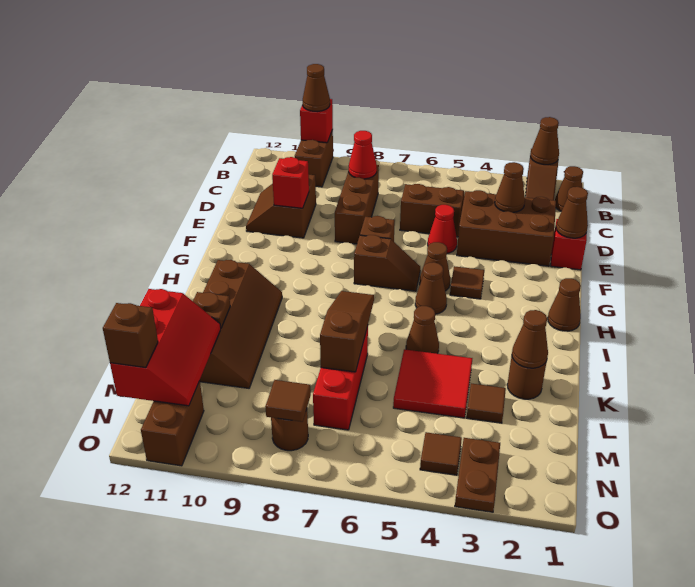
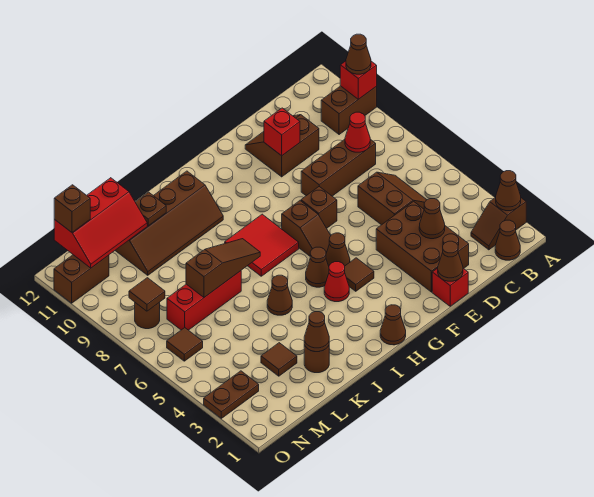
red 1x1 cone [428,205,457,253] -> red 1x1 cone moved to [324,262,349,302]
red 2x2 tile [393,349,472,418] -> red 2x2 tile moved to [225,214,299,276]
brown 1x1 tile [420,432,462,475] -> brown 1x1 tile moved to [167,328,203,361]

